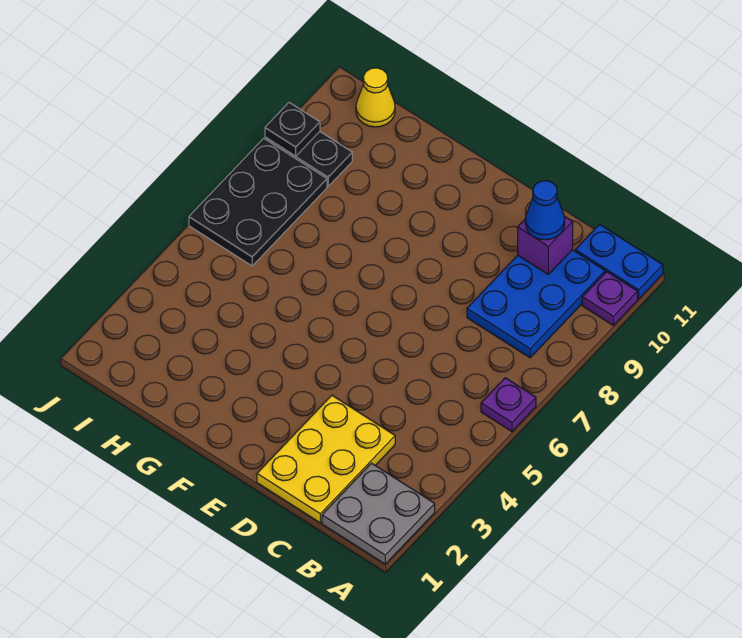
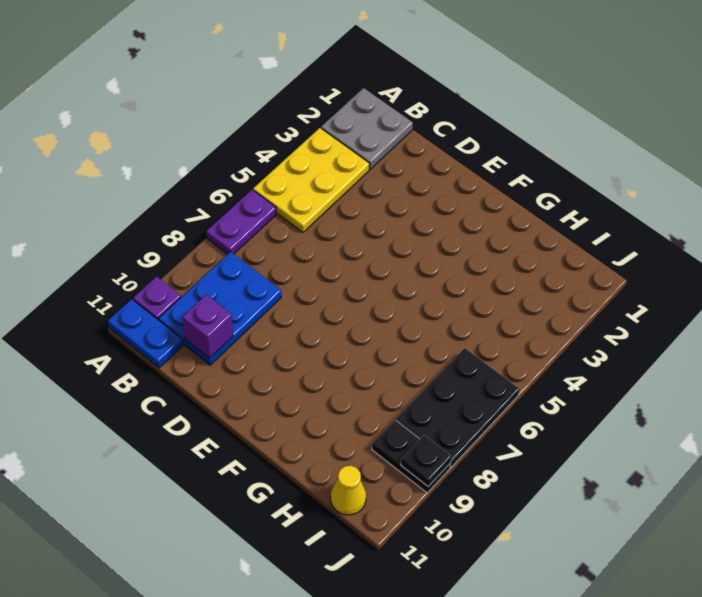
purple 1x1 plate [481,378,536,432] -> purple 1x2 plate [206,190,276,254]
yellow 2x3 plate [257,395,395,523] -> yellow 2x3 plate moved to [253,128,370,232]
blue 1x1 cone [525,181,565,240] -> none

